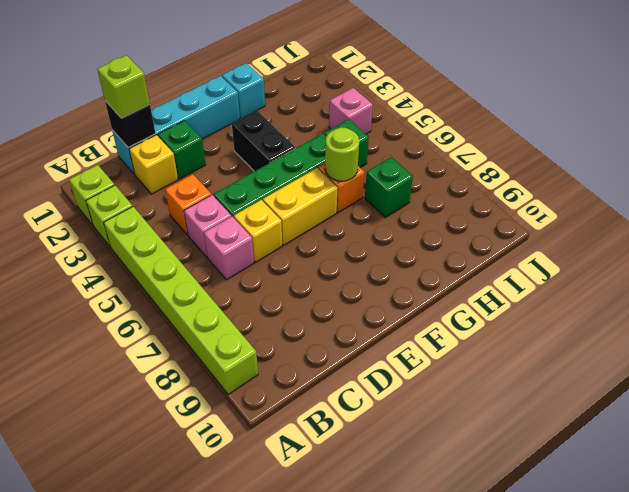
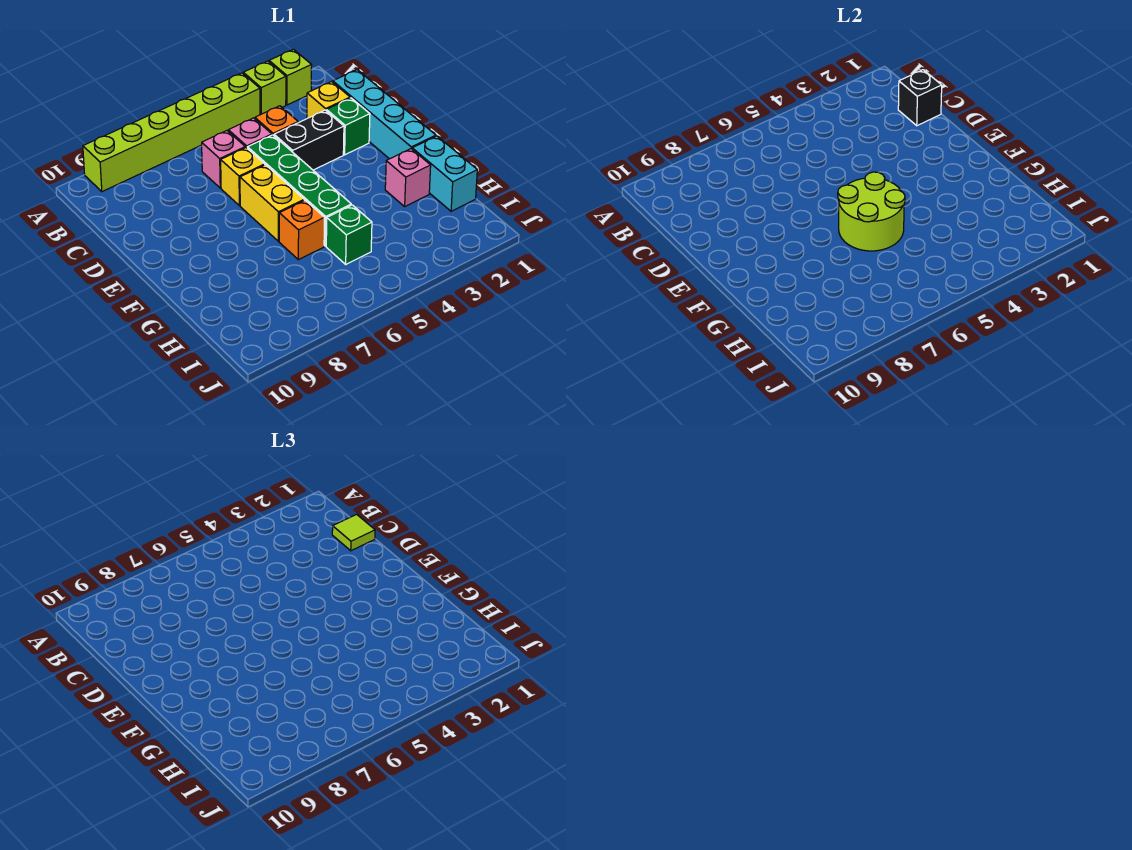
lime 1x1 brick [97,55,150,118] -> lime 1x1 tile [332,514,375,551]
black 1x2 brick [232,111,295,171] -> black 1x2 brick moved to [274,110,344,170]
cyan 1x1 brick [222,63,265,119] -> cyan 1x2 brick [412,136,477,211]
lime 1x1 round brick [325,127,359,181] -> lime 2x2 round brick [838,172,905,251]
green 1x1 brick [365,157,413,217] -> none
pink 1x1 brick [329,88,373,134] -> pink 1x1 brick moved to [385,149,431,206]

